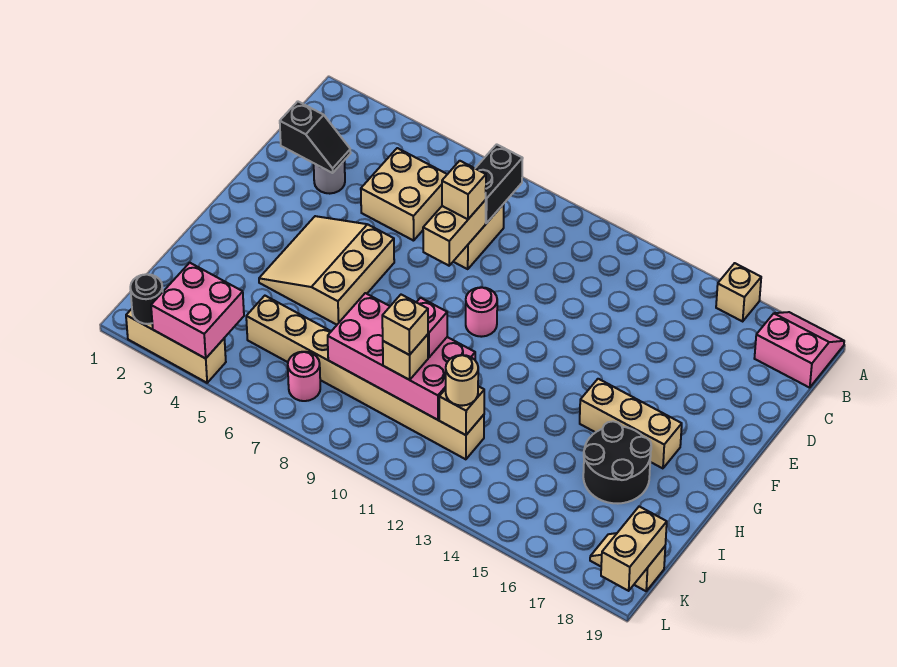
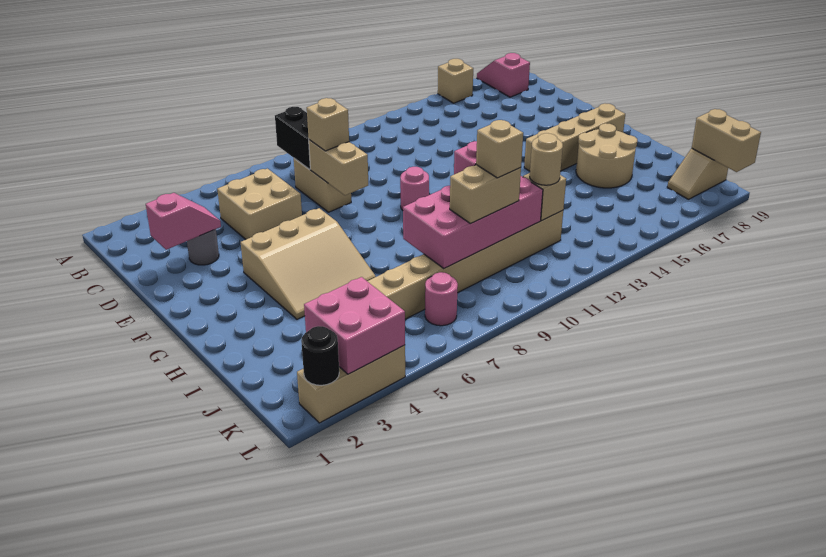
pink 2x2 slope [754,312,844,388] -> pink 1x2 slope [477,53,530,97]
black 1x2 slope [280,101,351,173] -> pink 1x2 slope [146,193,221,250]
tan 3x3 slope [259,216,394,325] -> tan 3x3 slope turned to [241,208,376,319]
tan 1x3 brick [580,379,682,468] -> tan 1x4 brick [524,104,625,171]
black 2x2 round brick [583,421,651,504] -> tan 2x2 round brick [576,123,637,188]
tan 1x1 brick [383,334,428,380] -> tan 1x2 brick [450,165,521,224]

